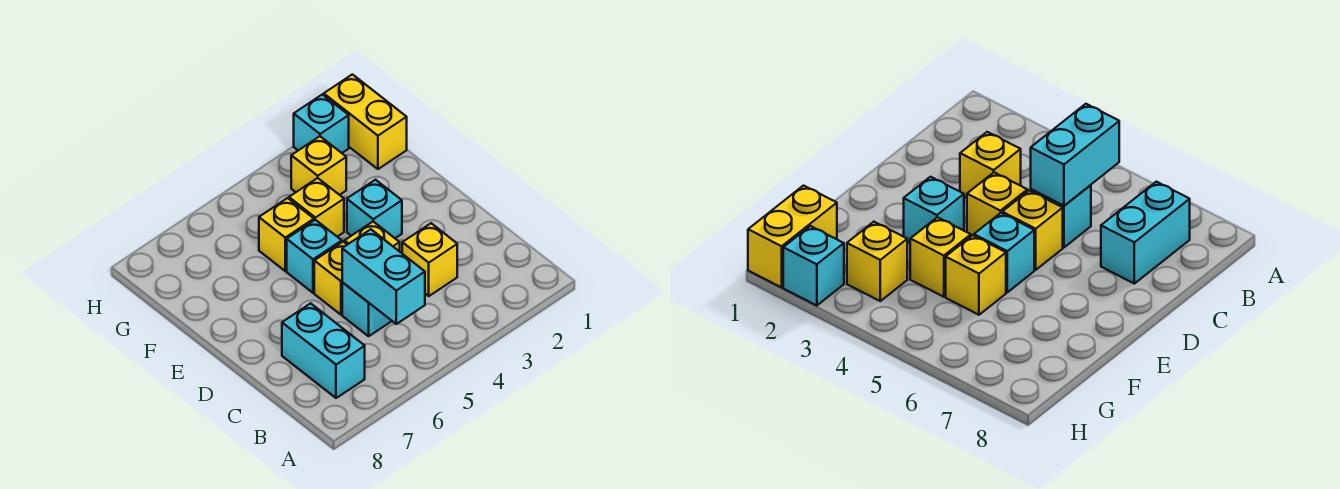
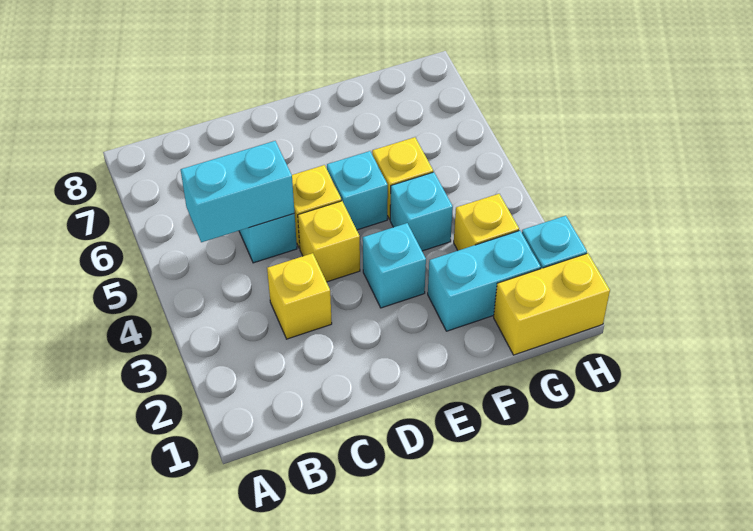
cyan 1x2 brick [282,303,365,398] -> cyan 1x2 brick moved to [428,231,541,331]
yellow 1x1 brick [289,178,344,237] -> cyan 1x1 brick [390,172,453,251]

